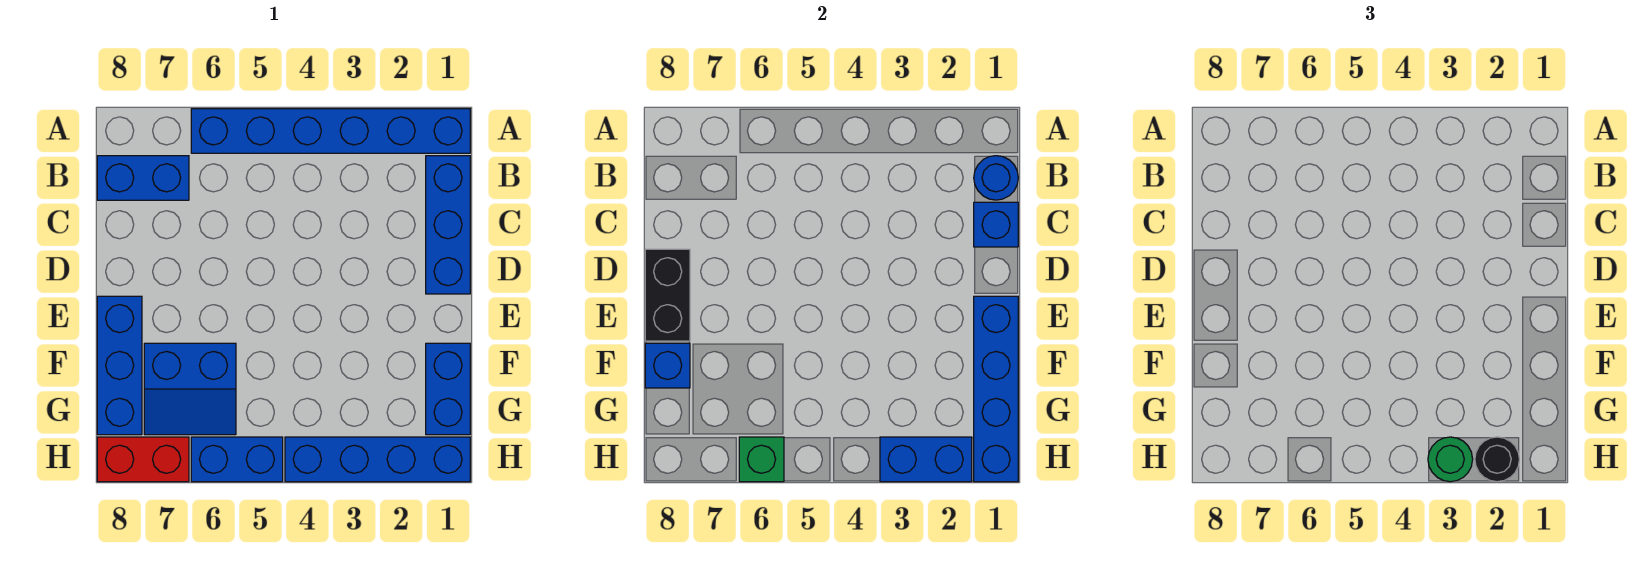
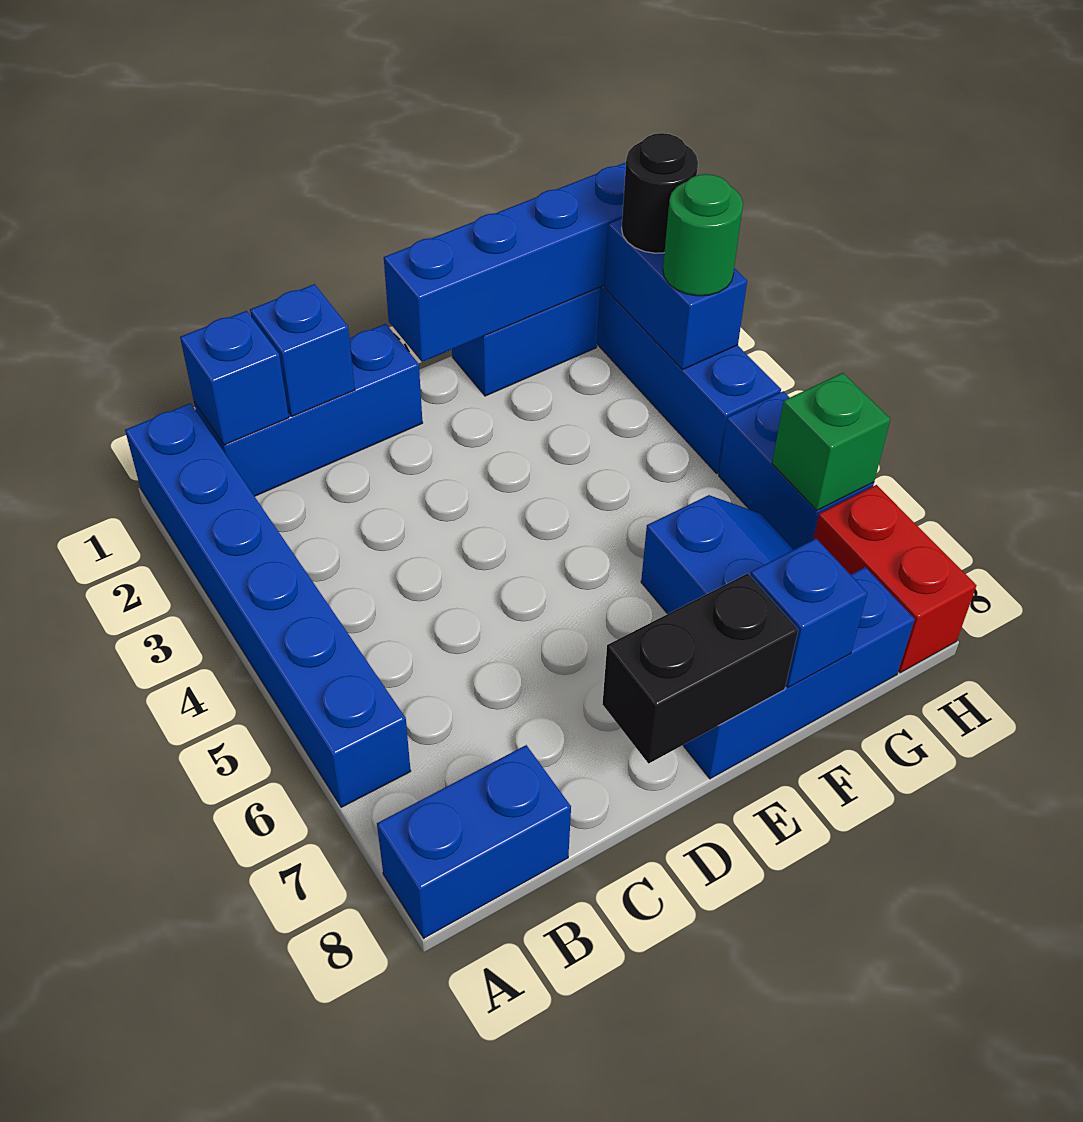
blue 1x1 round brick [974,156,1018,200] -> blue 1x1 brick [180,311,289,445]
blue 1x2 brick [97,156,189,200] -> blue 1x2 brick turned to [377,745,571,938]

